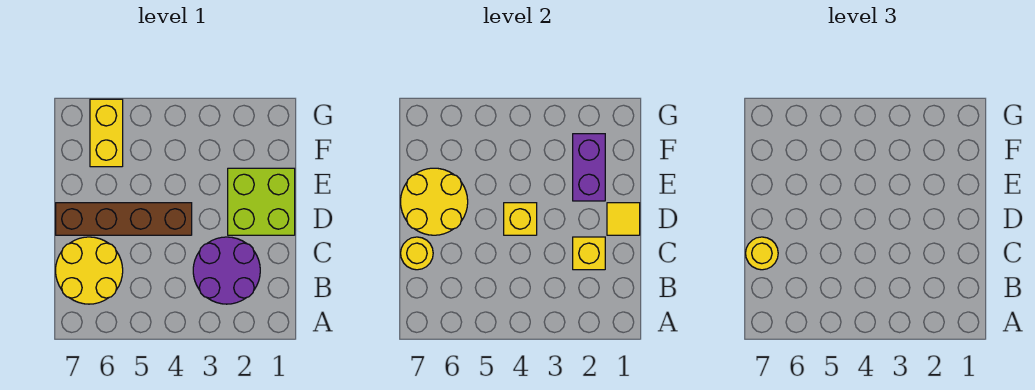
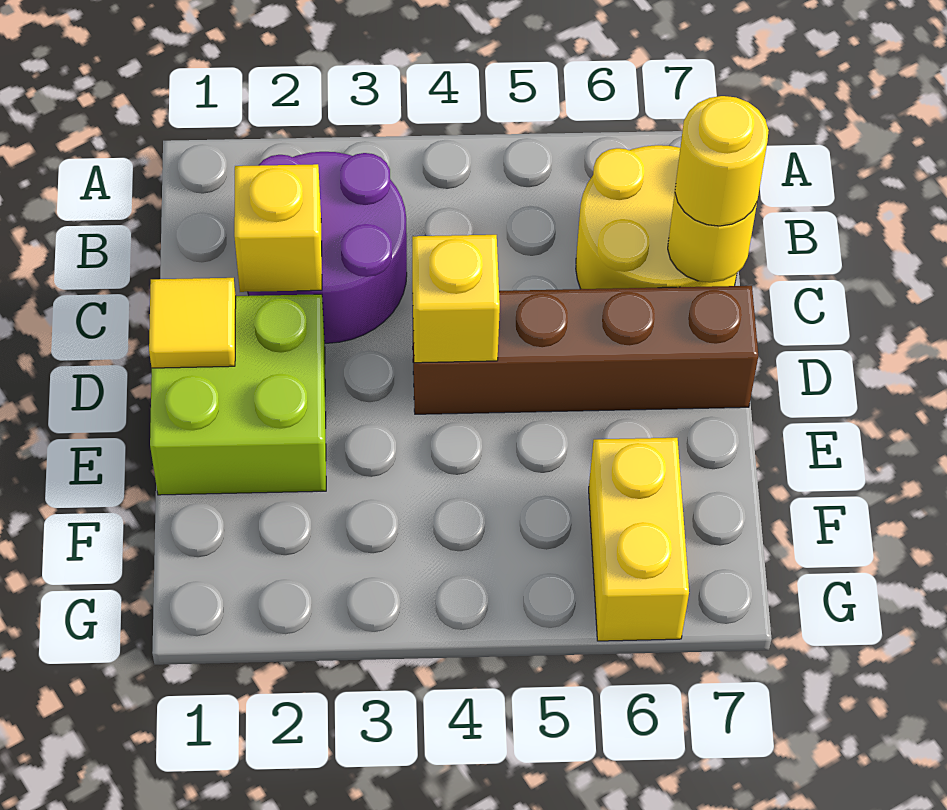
yellow 2x2 round brick [401,168,468,235] -> none
purple 1x2 brick [573,134,605,201] -> none

